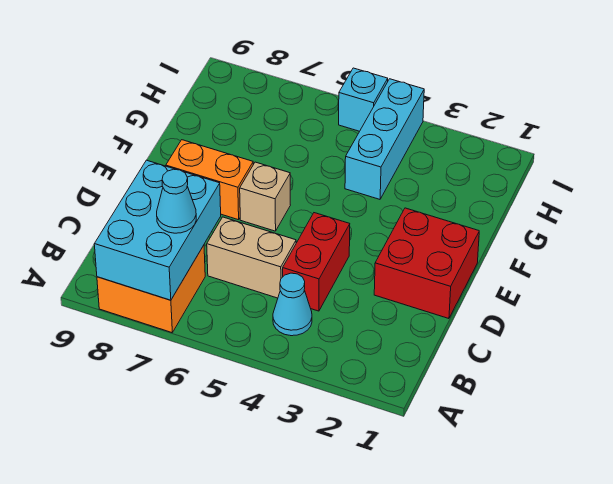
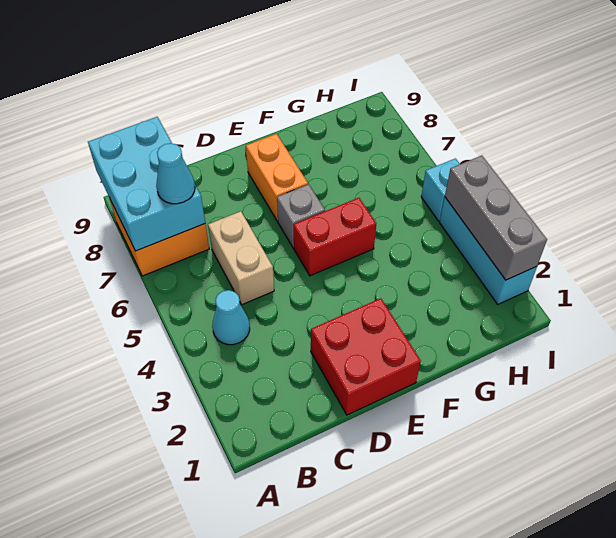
cyan 2x3 brick [94,160,221,300] -> cyan 2x3 brick turned to [88,117,205,251]
red 1x2 brick [283,213,350,311] -> red 1x2 brick moved to [293,198,376,276]
tan 1x1 brick [240,162,290,231] -> grey 1x1 brick [277,184,325,248]
cyan 1x3 brick [345,79,424,199] -> cyan 1x3 brick turned to [440,198,537,304]
none -> grey 1x3 brick [445,156,547,280]

